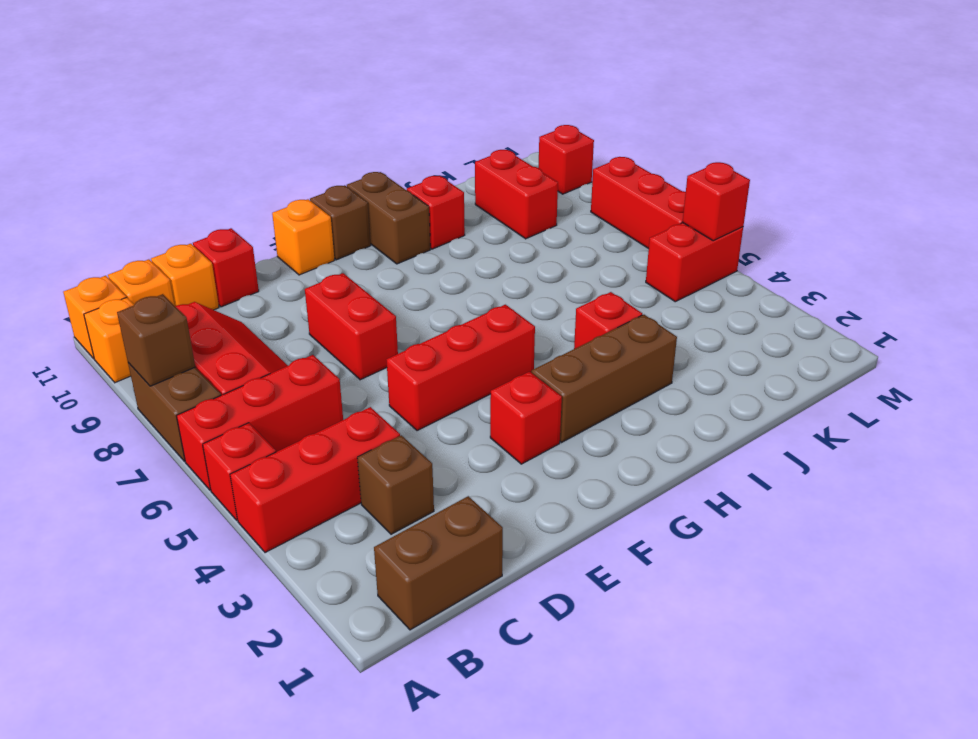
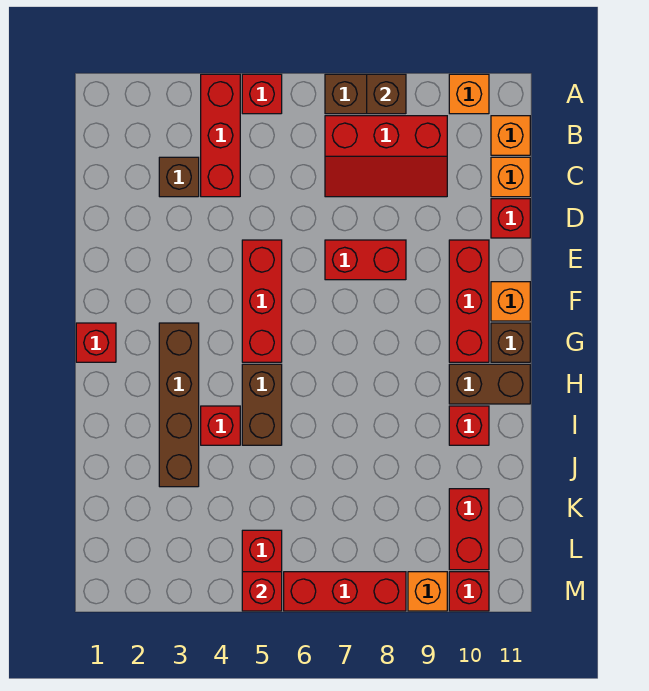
red 1x3 brick [177,355,343,490] -> red 1x3 brick moved to [449,240,489,362]
orange 1x1 brick [63,276,126,359] -> orange 1x1 brick moved to [408,572,447,611]
brown 1x2 brick [374,496,503,630] -> brown 1x2 brick moved to [242,364,282,445]
red 1x1 brick [490,372,562,464] -> red 1x1 brick moved to [76,323,116,362]
brown 1x3 brick [531,315,677,442] -> brown 1x4 brick [159,323,199,487]
red 1x2 brick [475,150,558,239] -> red 1x2 brick turned to [449,489,489,570]

